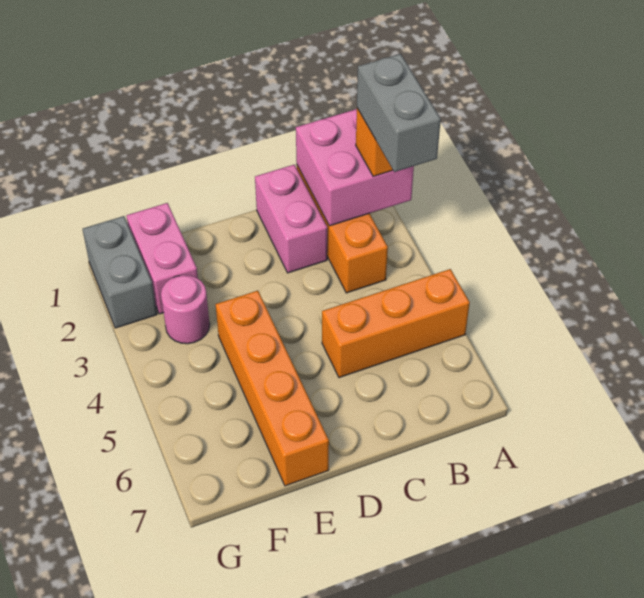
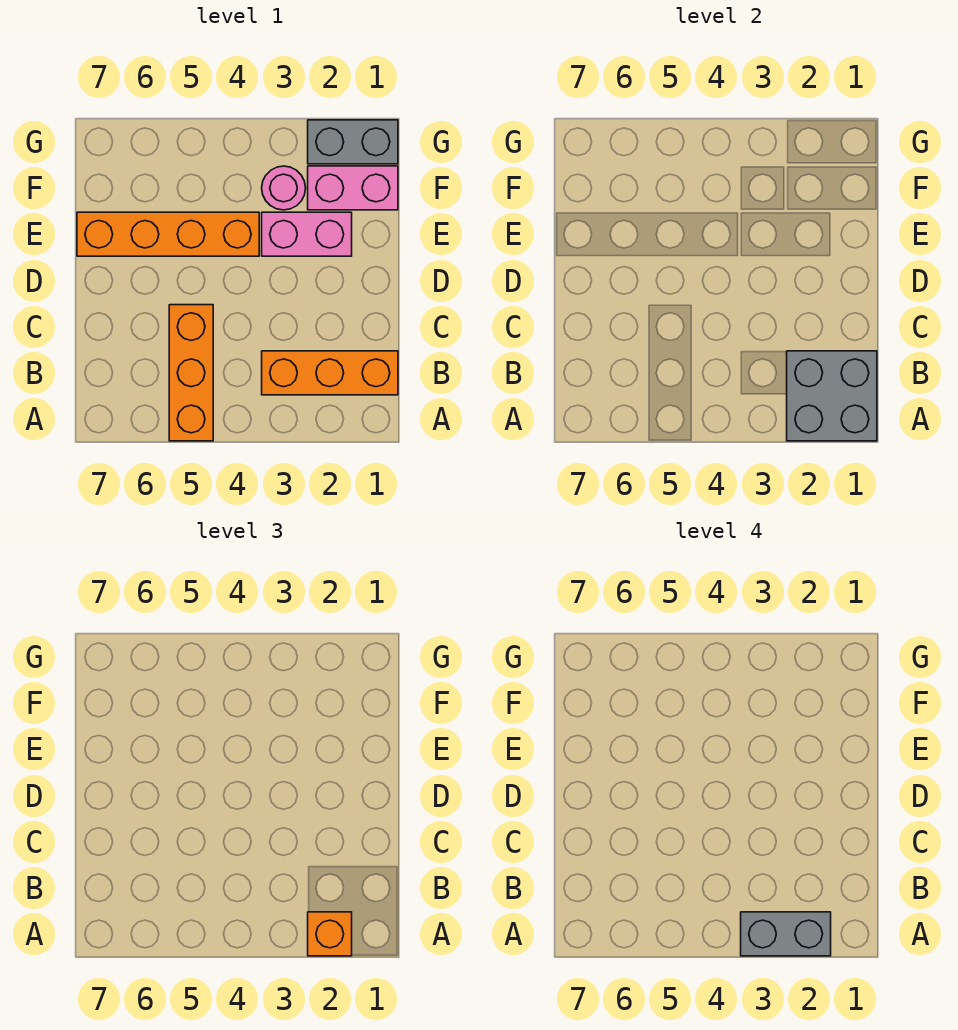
pink 2x2 brick [296,109,414,226] -> grey 2x2 brick [787,351,877,441]
pink 1x2 brick [255,165,327,273] -> pink 1x2 brick moved to [262,212,352,256]

